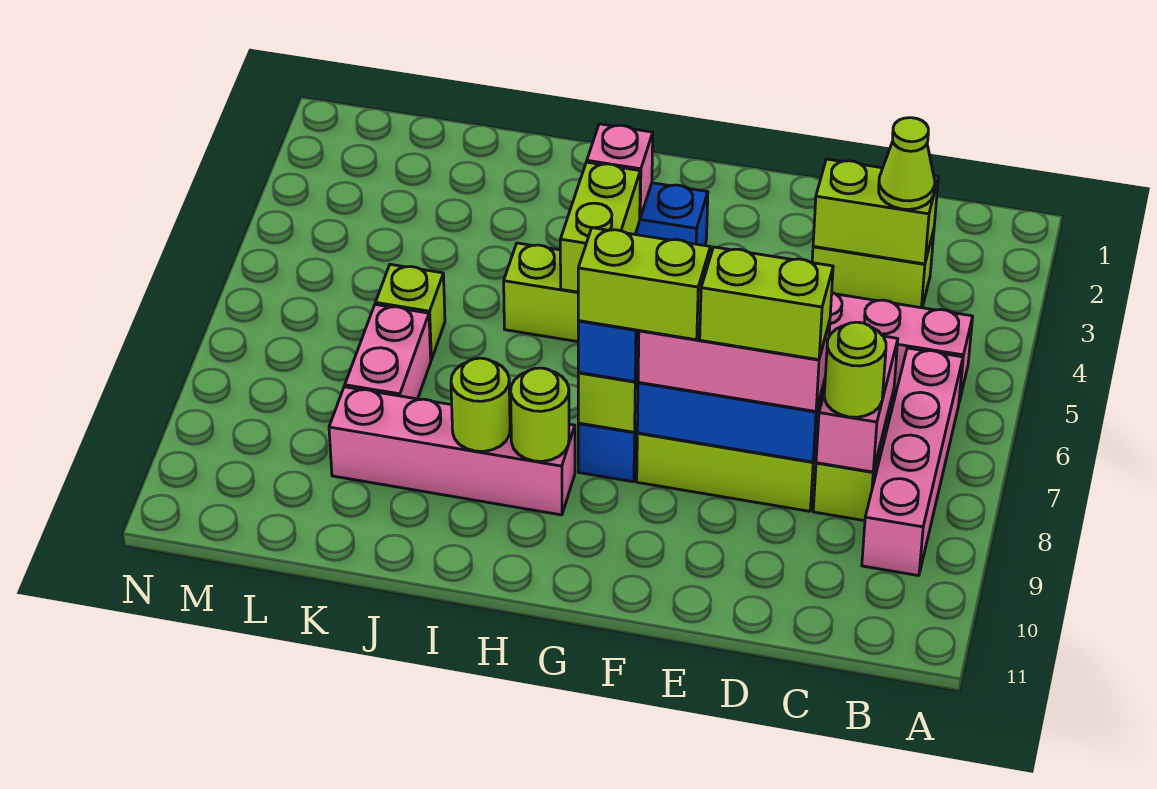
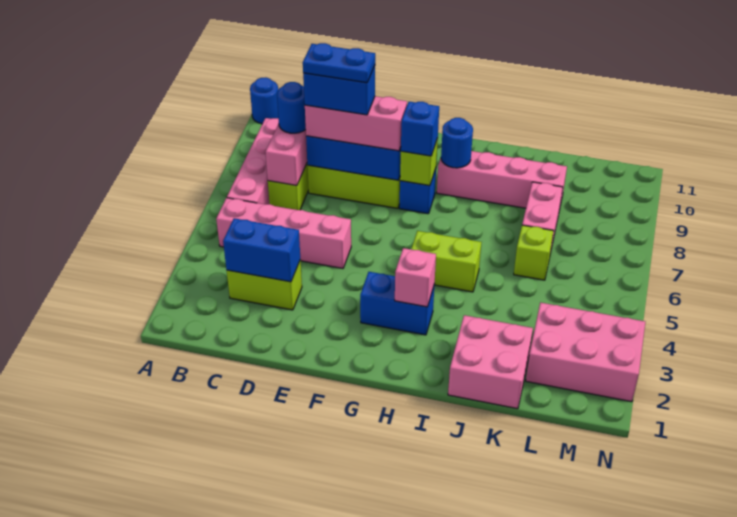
none -> blue 1x1 round brick [250,77,278,124]
lime 1x2 brick [813,159,938,264] -> blue 1x2 brick [223,218,300,282]
lime 1x1 cone [879,118,935,209] -> none
lime 1x1 round brick [824,322,886,417] -> blue 1x1 round brick [277,82,306,133]
lime 1x2 brick [700,247,833,360] -> blue 1x2 brick [303,65,375,115]
none -> blue 1x2 plate [303,43,375,83]
lime 1x2 brick [578,228,710,340] -> none
lime 1x2 brick [560,162,640,292] -> none
lime 1x1 round brick [511,368,569,461] -> blue 1x1 round brick [441,118,473,168]
lime 1x1 round brick [451,358,510,451] -> none
none -> pink 2x2 brick [448,315,533,409]
none -> pink 2x3 brick [526,303,645,402]

